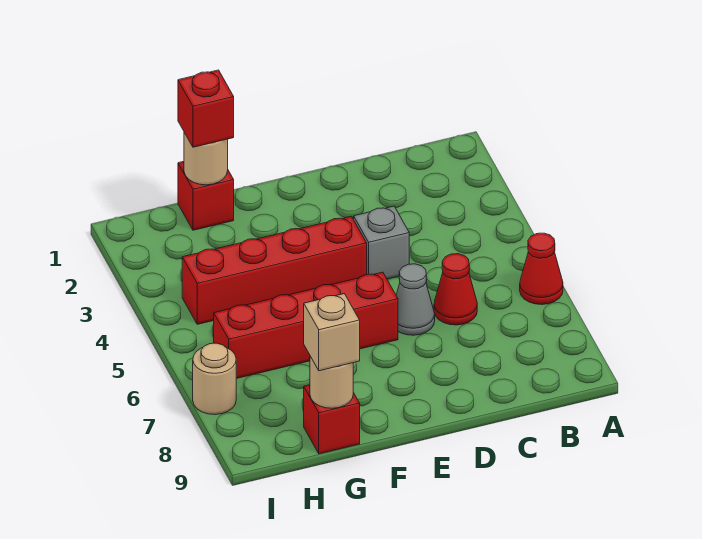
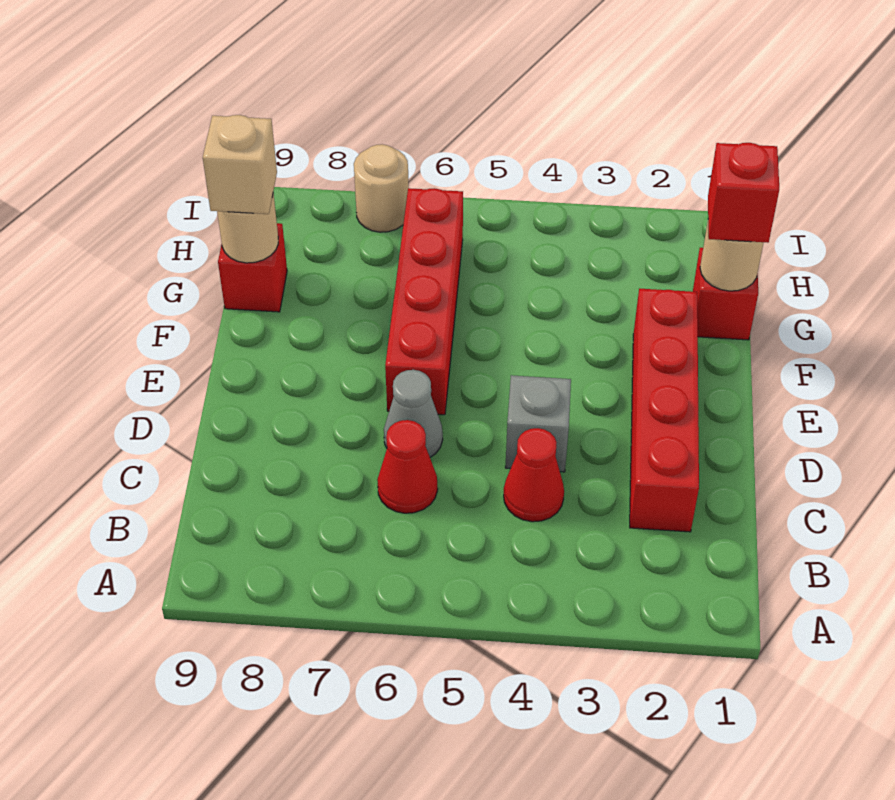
red 1x1 cone [520,233,563,305] -> red 1x1 cone moved to [504,428,564,522]
red 1x4 brick [182,216,367,324] -> red 1x4 brick moved to [630,289,699,532]

